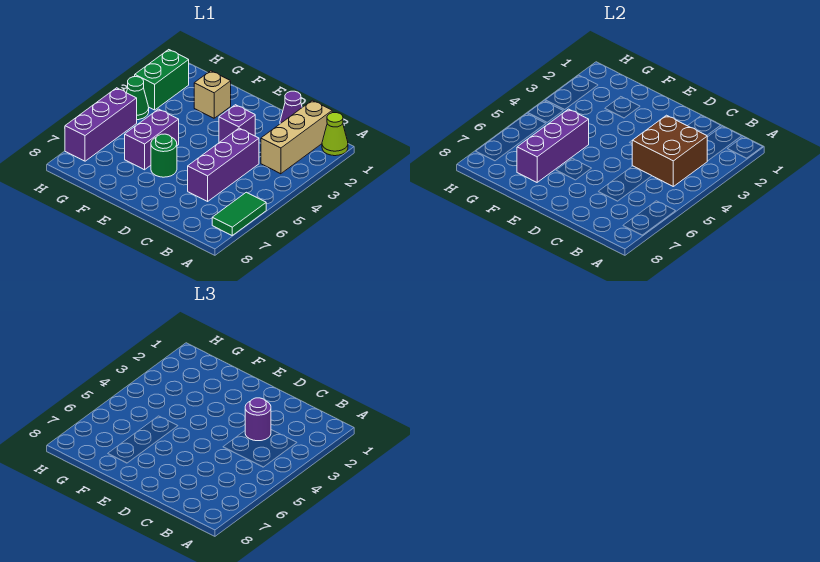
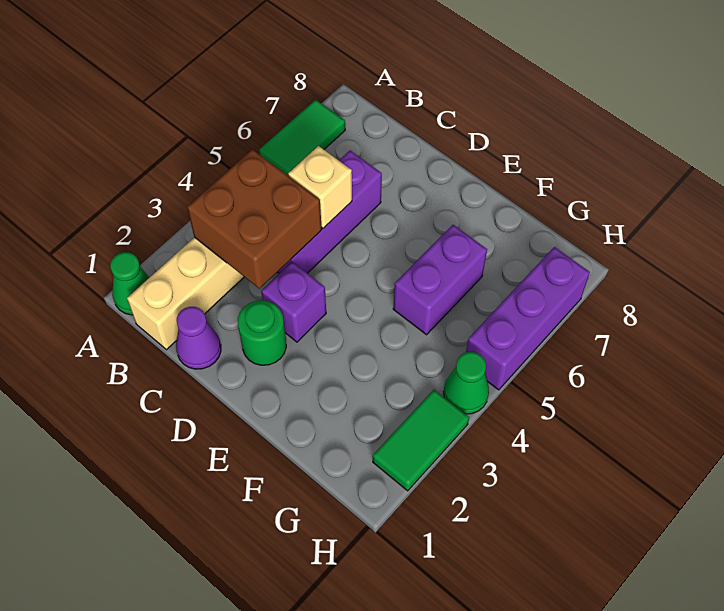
lime 1x1 cone [322,113,348,156] -> green 1x1 cone [110,252,149,315]
purple 1x1 round brick [245,398,271,441] -> none
green 1x1 round brick [151,134,177,177] -> green 1x1 round brick moved to [238,300,286,365]
tan 1x1 brick [194,71,231,118] -> tan 1x1 brick moved to [288,146,352,228]
purple 1x3 brick [517,109,589,182] -> none
green 1x2 brick [135,50,189,110] -> green 1x2 tile [373,390,469,491]

